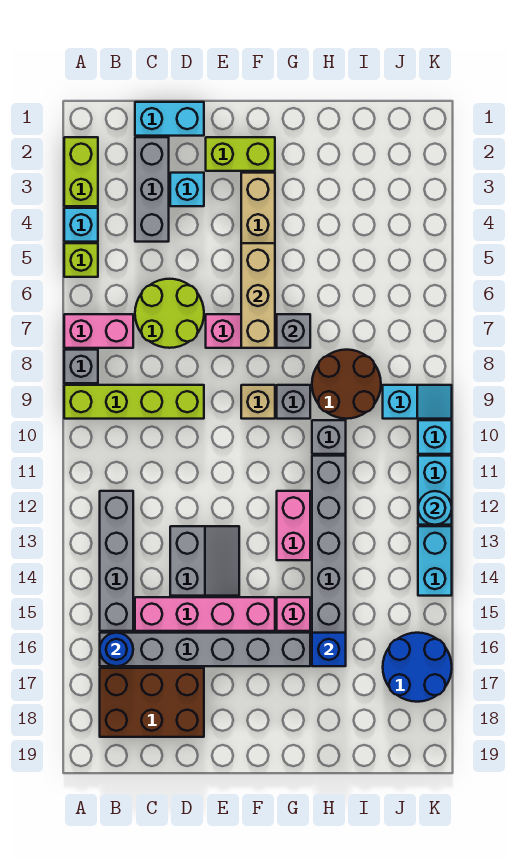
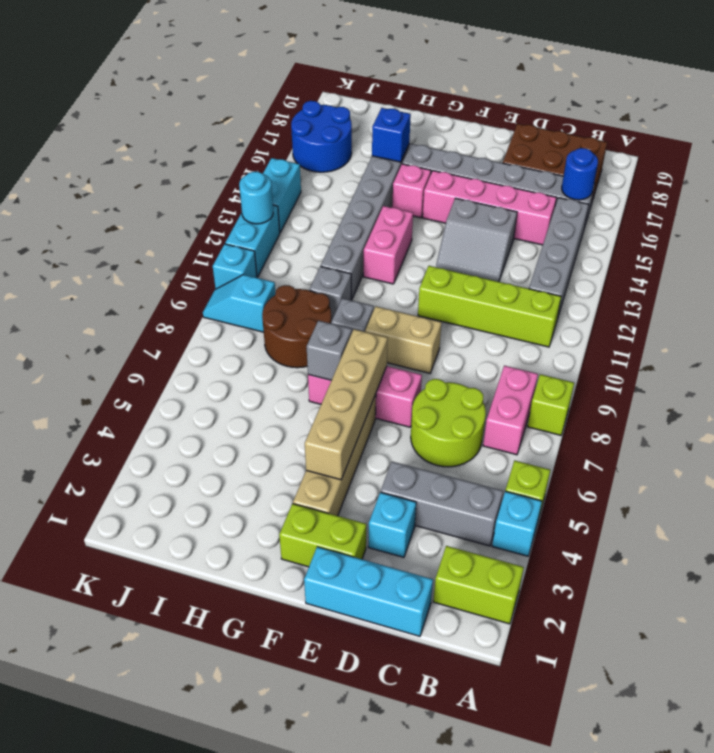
lime 1x2 brick [64,137,98,206] -> lime 1x2 brick turned to [433,546,524,624]
pink 1x2 brick [64,314,133,348] -> pink 1x2 brick turned to [483,366,538,455]
grey 1x1 brick [64,350,98,383] -> lime 1x1 brick [527,374,574,435]
lime 1x4 brick [64,385,204,419] -> lime 1x4 brick moved to [418,266,561,347]
cyan 1x2 brick [135,102,204,136] -> cyan 1x3 brick [304,547,433,636]
grey 1x3 brick [135,137,169,242] -> grey 1x3 brick turned to [381,462,503,546]
grey 2x2 slope [170,526,239,596] -> grey 2x2 slope turned to [436,198,517,282]
tan 1x3 brick [241,243,275,348] -> tan 1x4 brick [305,329,388,480]
tan 1x1 brick [241,385,275,419] -> tan 1x2 brick [365,306,442,373]

